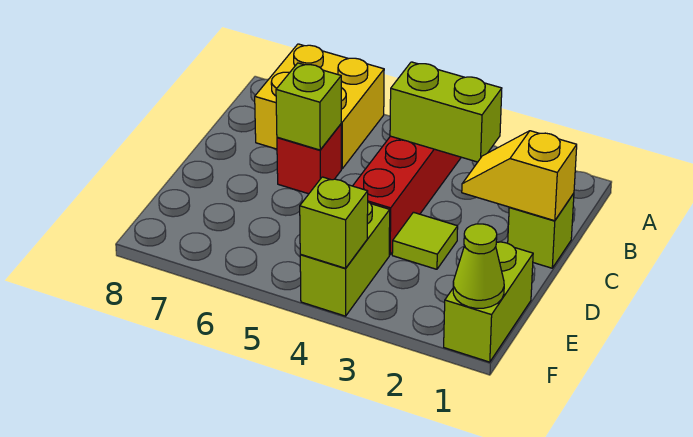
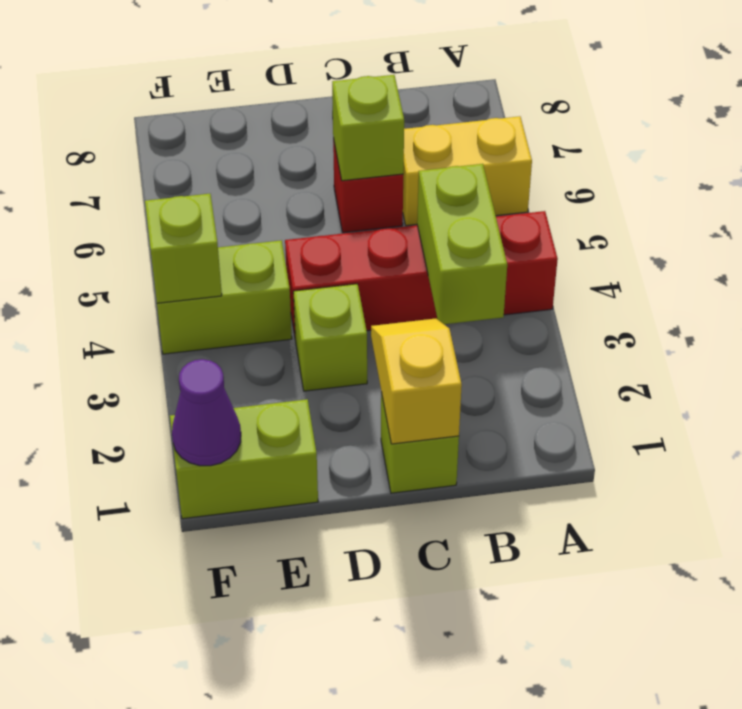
yellow 2x2 brick [255,44,384,169] -> yellow 1x2 brick [403,116,532,226]
lime 1x1 tile [392,212,458,269] -> lime 1x1 brick [293,284,367,391]
lime 1x1 cone [453,224,504,308] -> purple 1x1 cone [172,359,241,466]

